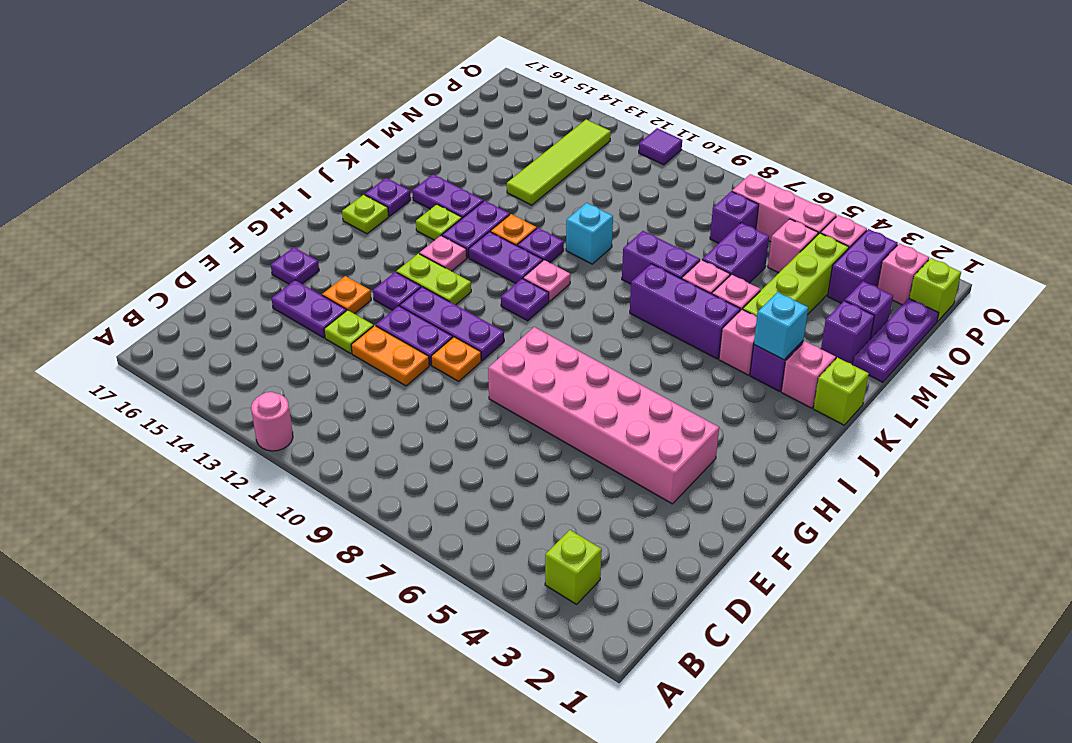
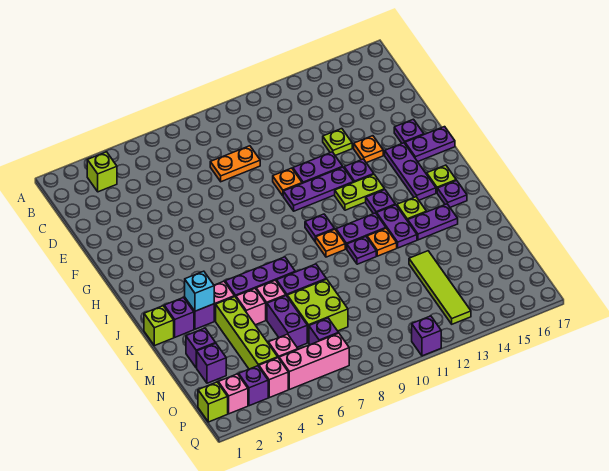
pink 1x1 round brick [251,392,293,451] -> none
orange 1x2 plate [351,326,429,386] -> orange 1x2 plate moved to [210,146,260,182]
purple 1x2 plate [271,280,346,338] -> purple 1x2 plate moved to [405,127,455,162]
pink 2x6 brick [488,327,719,504] -> none
pink 1x1 plate [420,236,467,271] -> purple 1x1 plate [366,190,395,214]
pink 1x1 plate [523,260,570,301] -> orange 1x1 plate [316,229,345,257]
pink 1x1 brick [781,341,836,408] -> purple 1x1 brick [164,298,194,337]
cyan 1x1 brick [566,203,613,264] -> none
purple 1x3 plate [852,298,939,382] -> purple 1x3 plate moved to [385,143,436,200]
none -> lime 2x2 brick [287,279,348,343]
purple 1x2 brick [828,229,898,303] -> purple 1x1 brick [239,366,268,406]
purple 1x1 tile [639,128,682,165] -> purple 1x1 brick [412,316,441,356]

